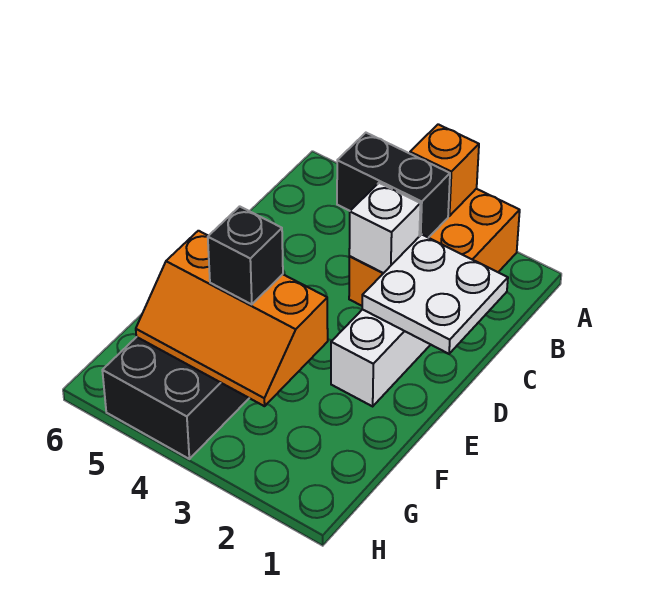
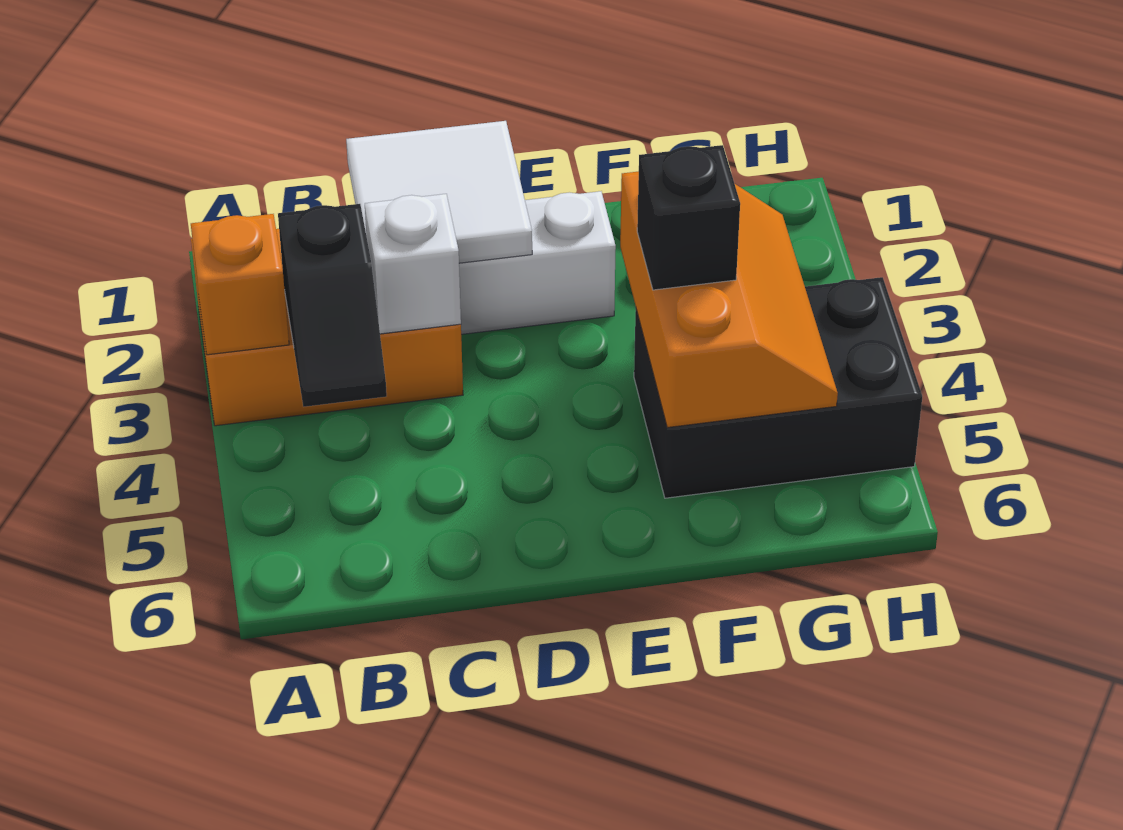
black 1x2 brick [337,133,450,238] -> black 1x2 slope [278,204,387,407]
white 2x2 plate [362,234,508,354] -> white 2x2 tile [346,121,532,263]

